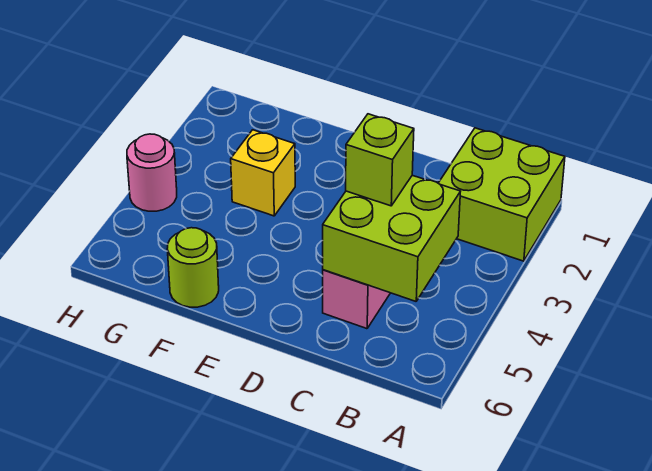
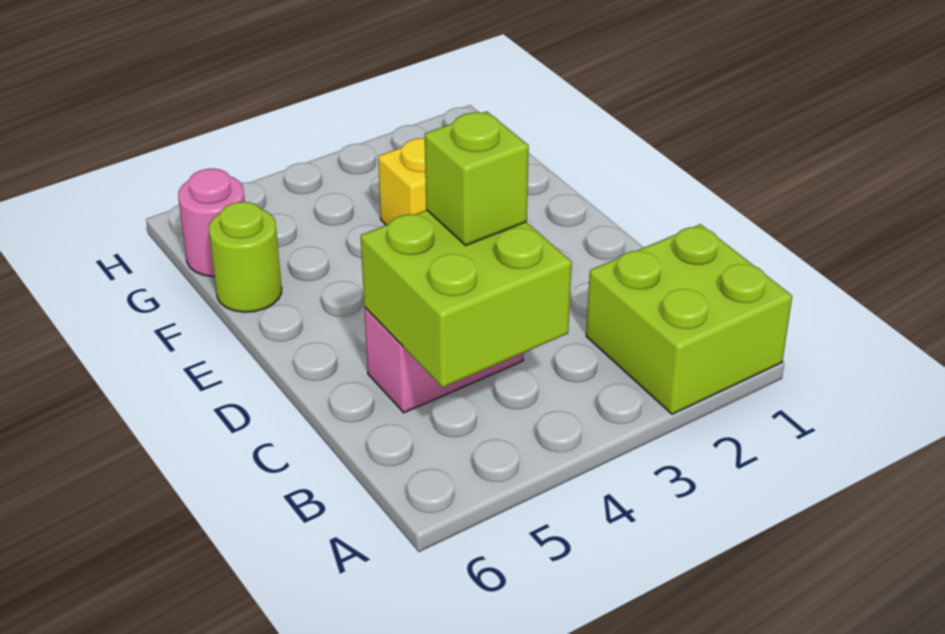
pink 1x1 round brick [127,134,177,211] -> pink 1x1 round brick moved to [178,169,245,277]

